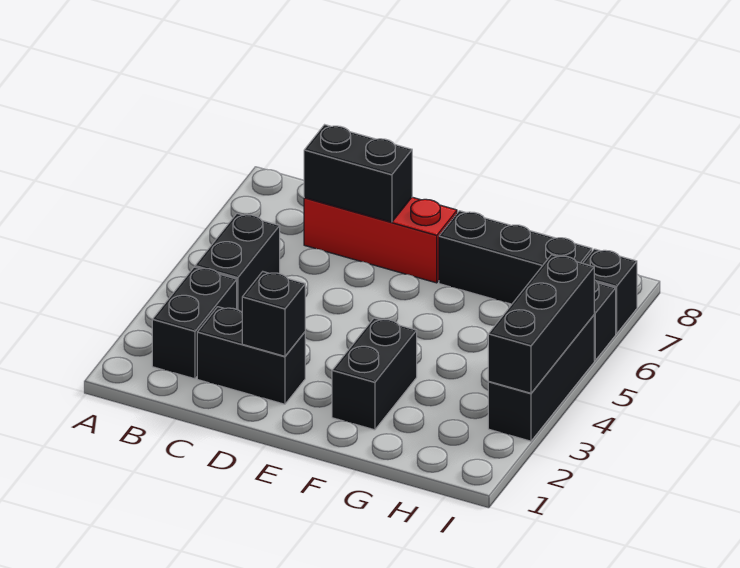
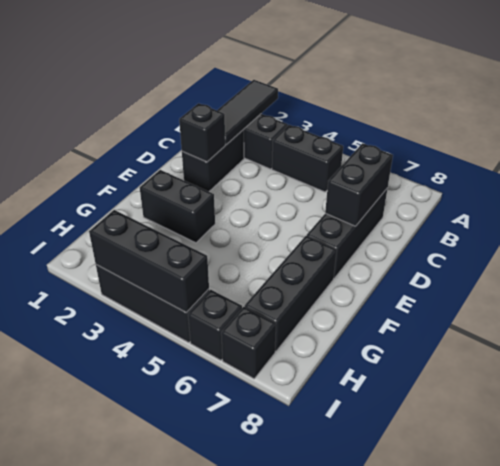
none -> black 1x3 tile [217,80,278,145]
red 1x3 brick [304,197,457,283] -> black 1x3 brick [307,188,388,278]

